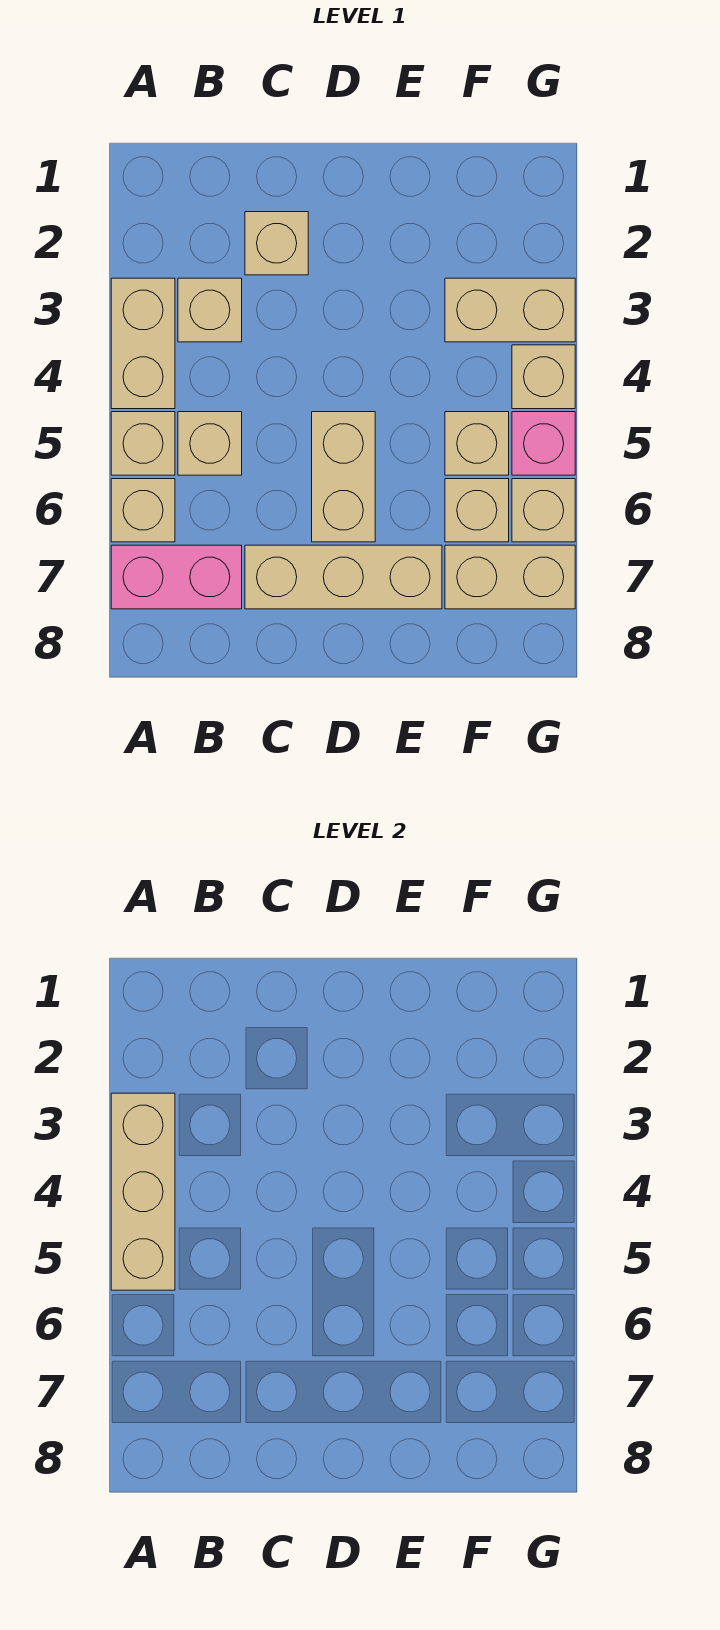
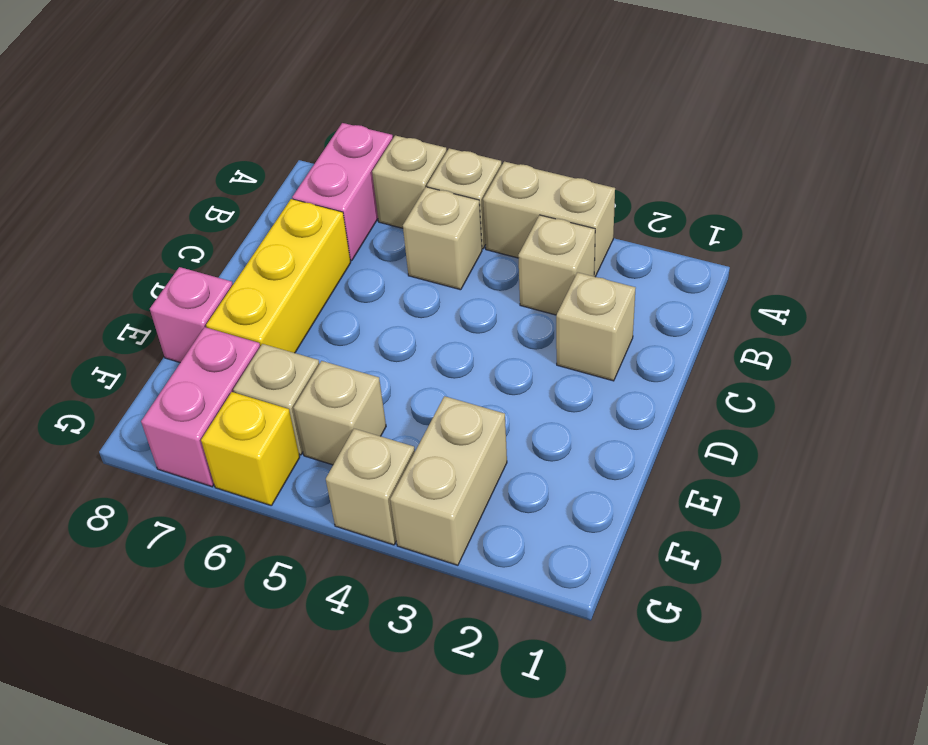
tan 1x3 brick [111,1093,175,1290] -> none
tan 1x3 brick [245,545,442,609] -> yellow 1x3 brick [206,199,351,353]
tan 1x2 brick [312,412,375,542] -> none
tan 1x2 brick [445,545,575,609] -> pink 1x2 brick [141,327,260,487]
pink 1x1 brick [512,412,575,475] -> pink 1x1 brick moved to [150,267,233,363]
tan 1x1 brick [512,479,575,542] -> yellow 1x1 brick [201,392,300,505]

